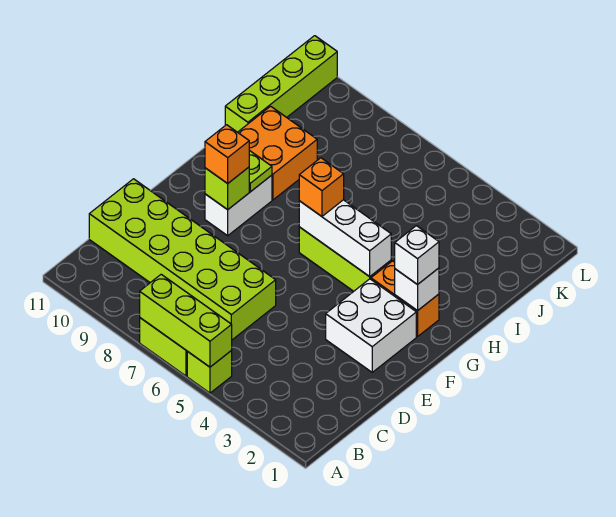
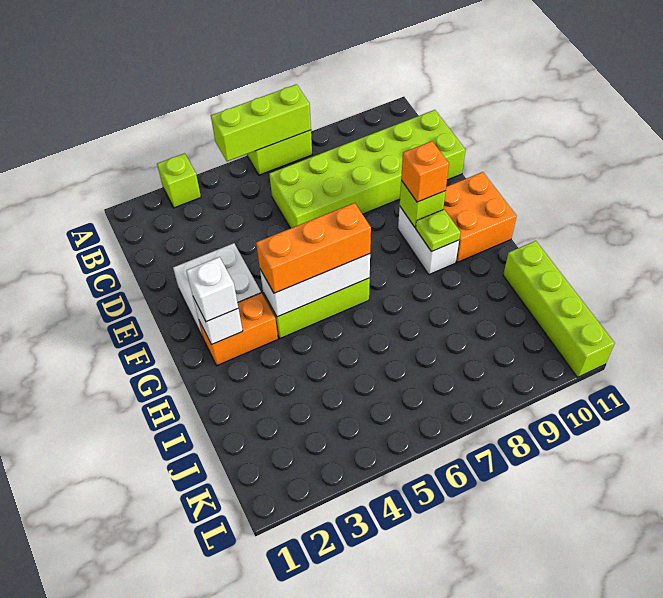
lime 1x1 brick [187,351,232,393] -> lime 1x1 brick moved to [157,153,201,208]
orange 1x1 brick [299,158,344,216] -> orange 1x3 brick [256,203,371,293]
orange 2x2 brick [238,106,317,200] -> orange 2x2 brick moved to [443,172,517,263]

